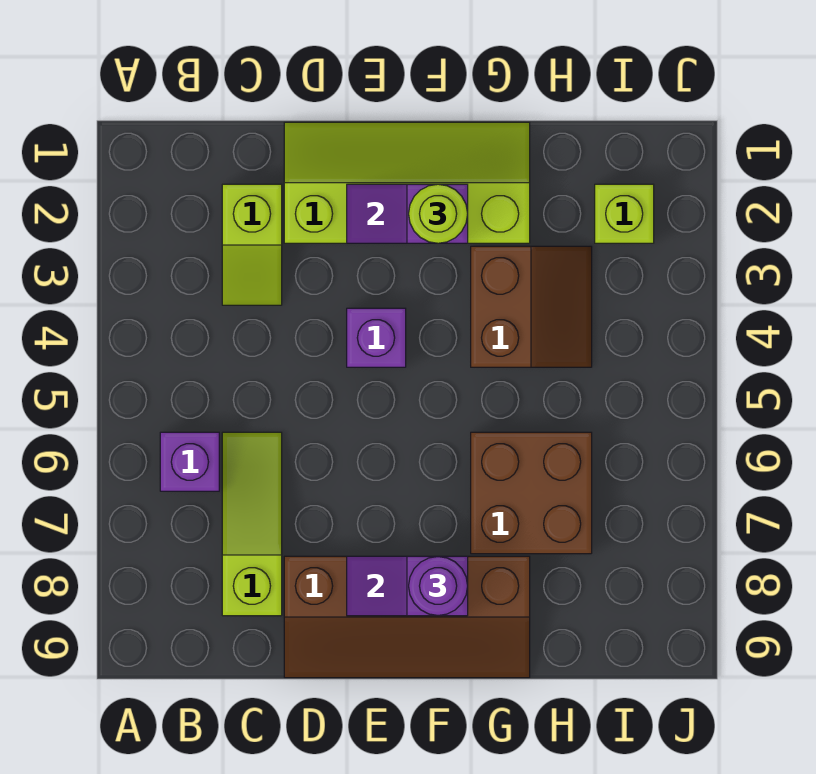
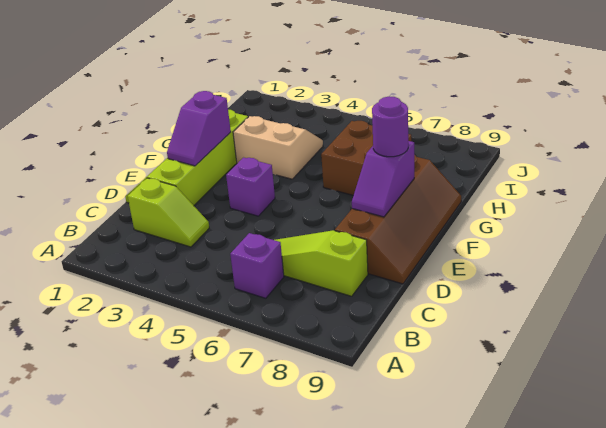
lime 1x1 round brick [409,184,468,243] -> none
brown 2x2 slope [471,246,592,367] -> tan 2x2 slope [233,116,323,179]
lime 1x1 brick [595,184,654,243] -> none

